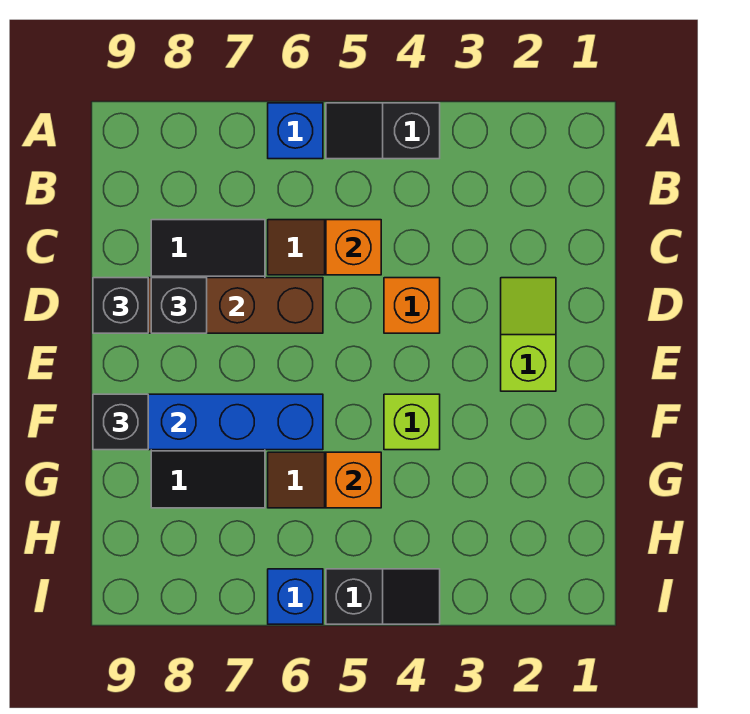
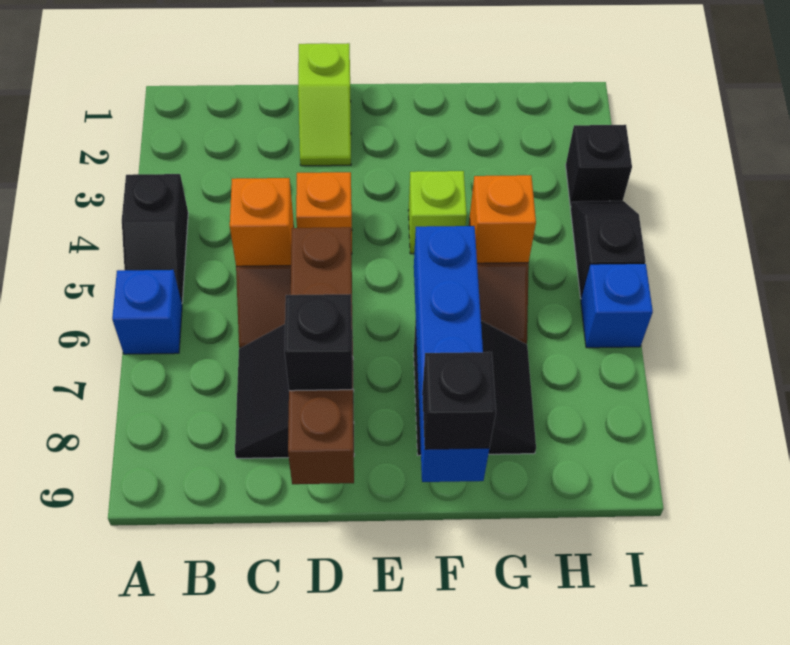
lime 1x2 slope [501,278,556,391] -> lime 1x2 slope turned to [298,43,351,166]
black 1x1 brick [93,278,148,333] -> black 1x1 brick moved to [566,125,632,206]

